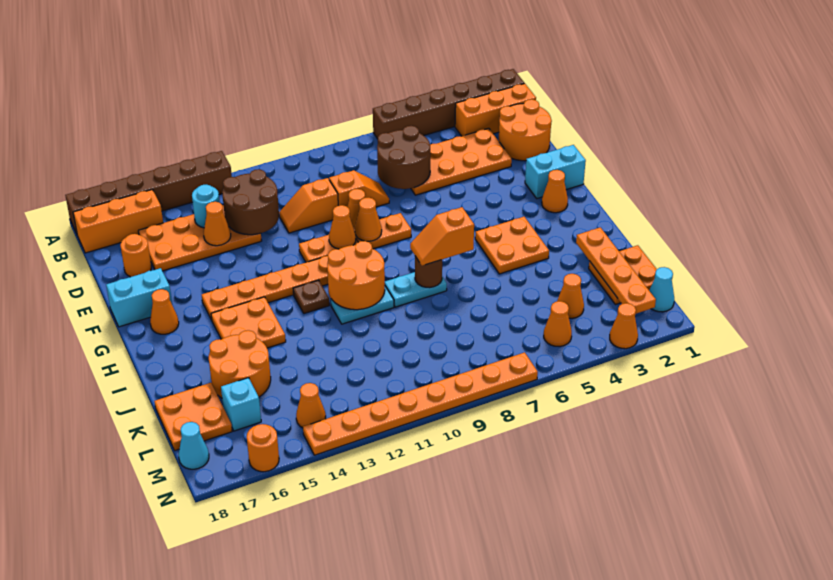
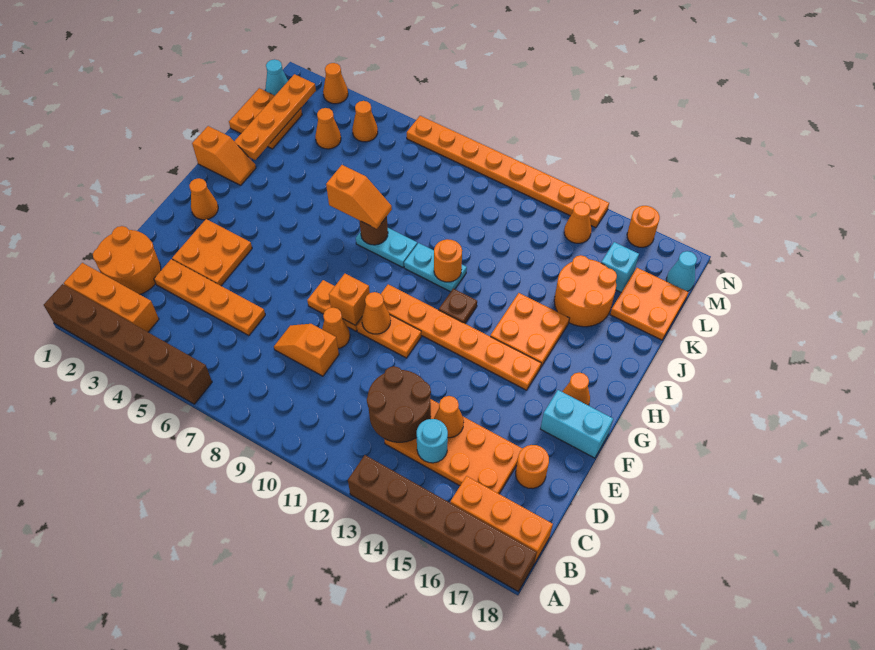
orange 2x4 plate [411,128,512,195] -> orange 1x4 plate [154,259,265,336]
brown 2x2 round brick [377,126,430,189] -> none
orange 1x2 slope [279,178,338,233] -> orange 1x2 slope moved to [192,126,256,185]
cyan 1x2 brick [525,145,586,198] -> none
orange 1x1 cone [355,198,382,241] -> orange 1x1 brick [329,274,370,325]
orange 2x2 plate [475,217,549,274] -> orange 2x2 plate moved to [172,219,252,286]
orange 2x2 round brick [327,241,385,310] -> orange 1x1 round brick [434,239,462,282]

